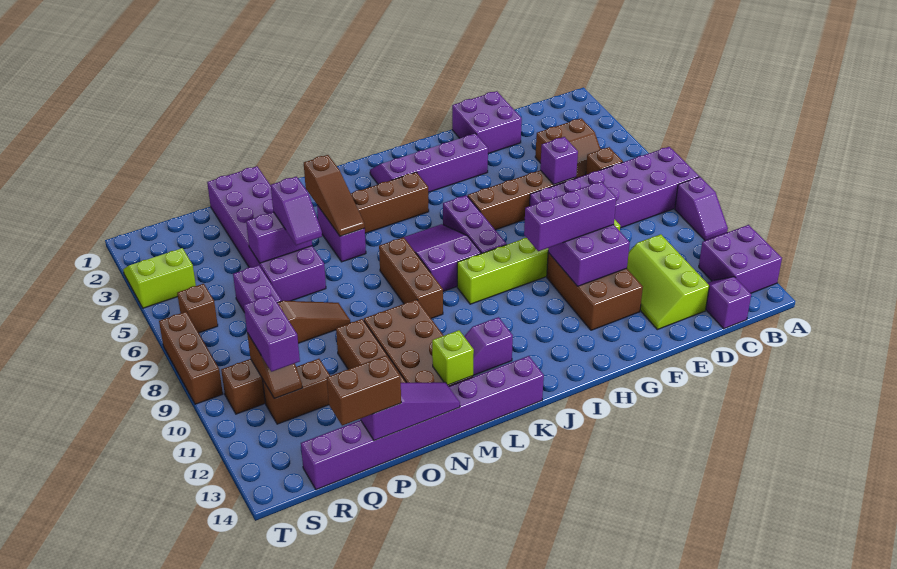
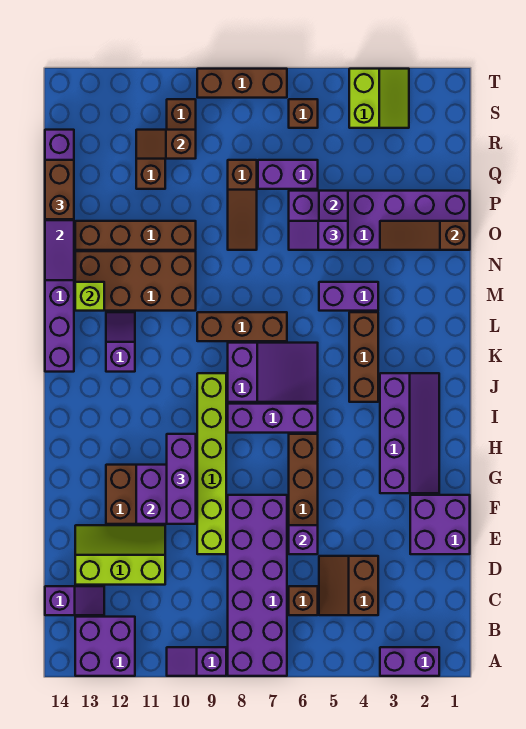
brown 1x3 slope [304,155,365,236] -> brown 1x3 slope moved to [380,221,470,250]
purple 1x2 brick [244,295,300,372] -> purple 1x2 brick moved to [380,647,439,676]

